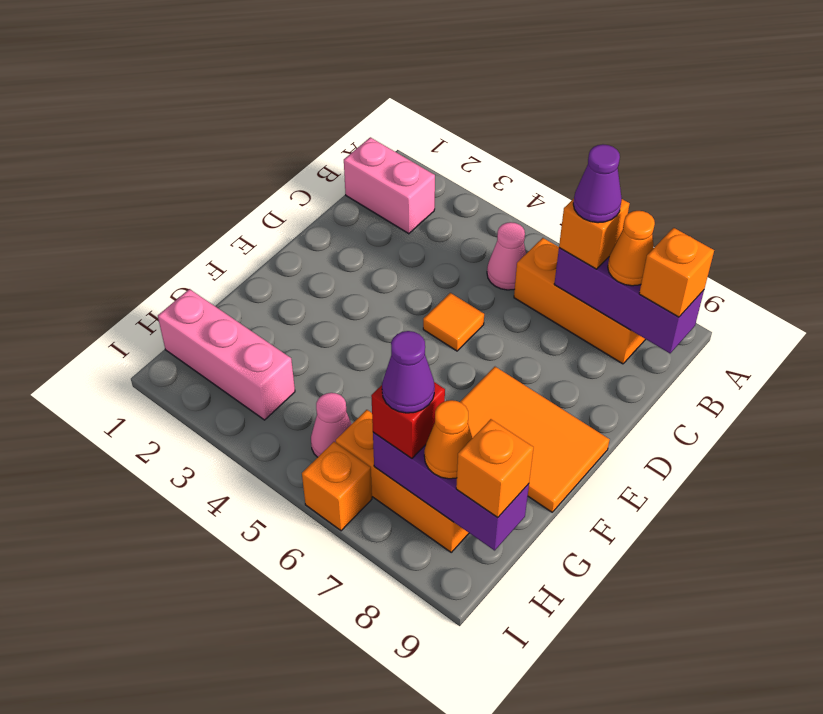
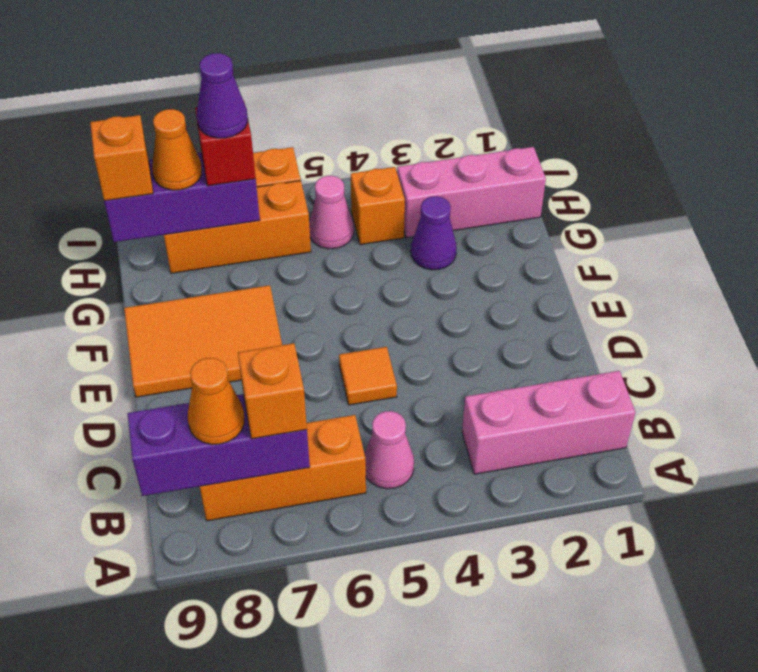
pink 1x2 brick [344,137,435,234] -> pink 1x3 brick [462,371,635,474]
purple 1x1 cone [573,144,622,223] -> purple 1x1 cone moved to [411,196,457,270]
orange 1x1 brick [639,228,714,317] -> orange 1x1 brick moved to [351,167,405,245]

